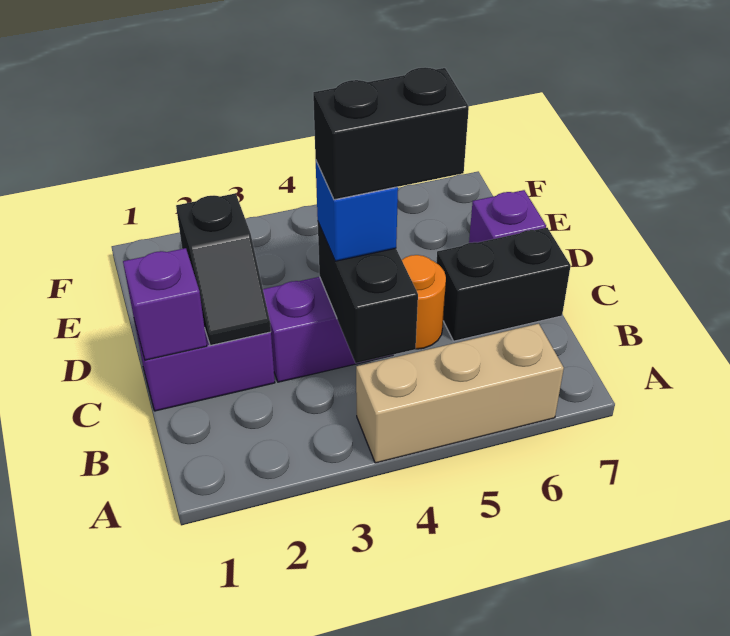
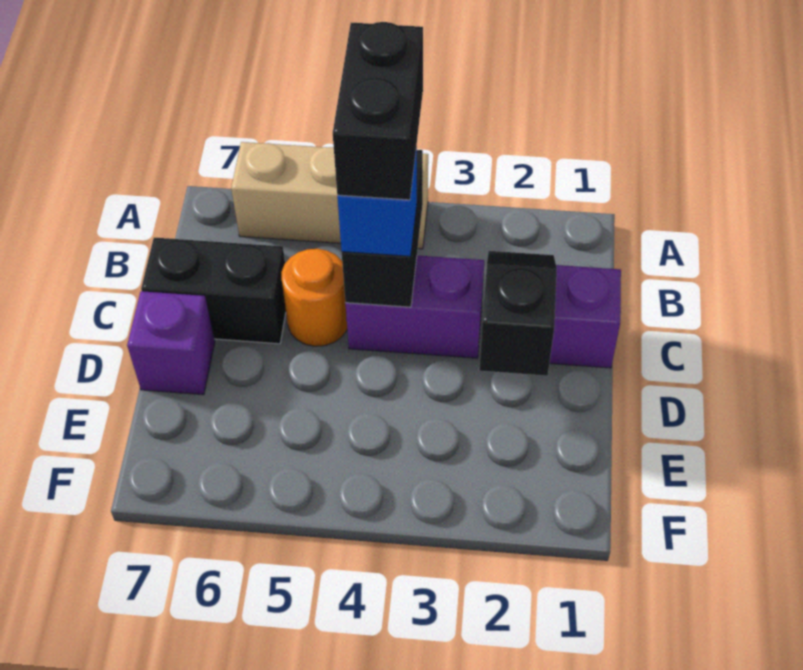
purple 1x1 brick [123,248,207,360] -> none
black 1x2 brick [313,67,469,200] -> black 1x2 brick turned to [333,22,423,200]

